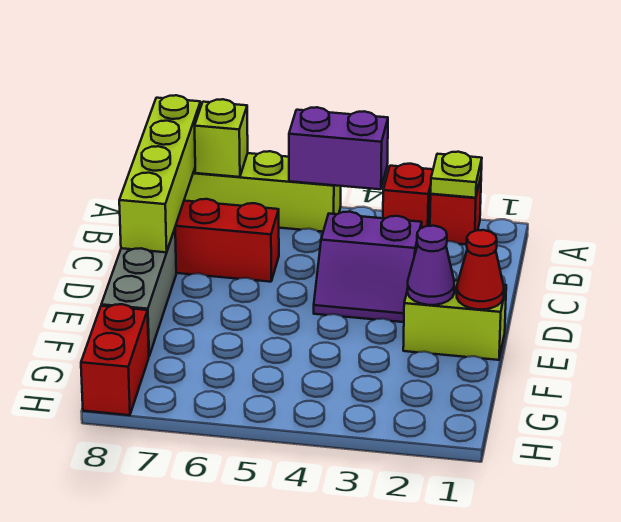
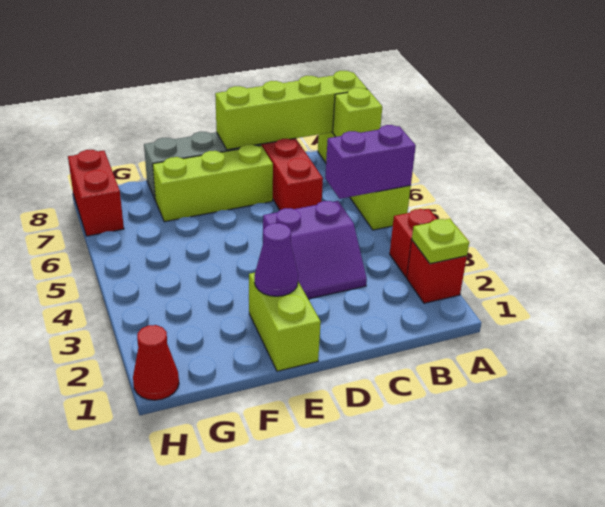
purple 1x2 brick [289,107,388,189] -> purple 1x2 brick turned to [325,125,416,199]
purple 2x2 slope [314,212,422,322] -> purple 2x2 slope turned to [263,201,367,299]
none -> lime 1x3 brick [153,145,273,222]
red 1x1 cone [457,230,504,309] -> red 1x1 cone moved to [133,325,179,400]
red 1x2 brick [81,304,149,415] -> red 1x2 brick turned to [68,150,124,236]

